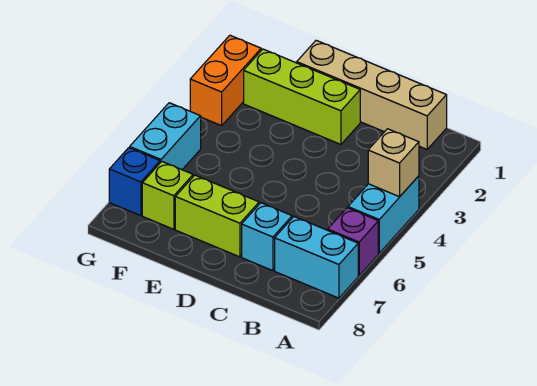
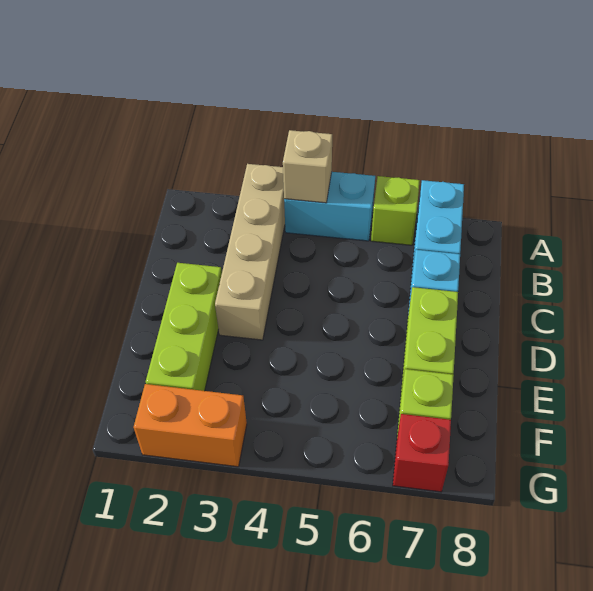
purple 1x1 brick [328,208,378,276] -> lime 1x1 brick [371,176,420,245]
tan 1x4 brick [297,40,447,149] -> tan 1x4 brick moved to [215,164,285,340]
cyan 1x2 brick [130,103,201,170] -> none
blue 1x1 brick [109,148,160,216] -> red 1x1 brick [393,414,451,492]

